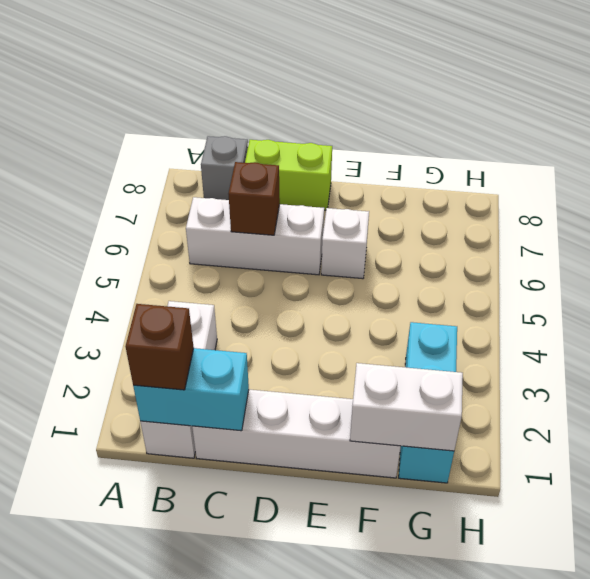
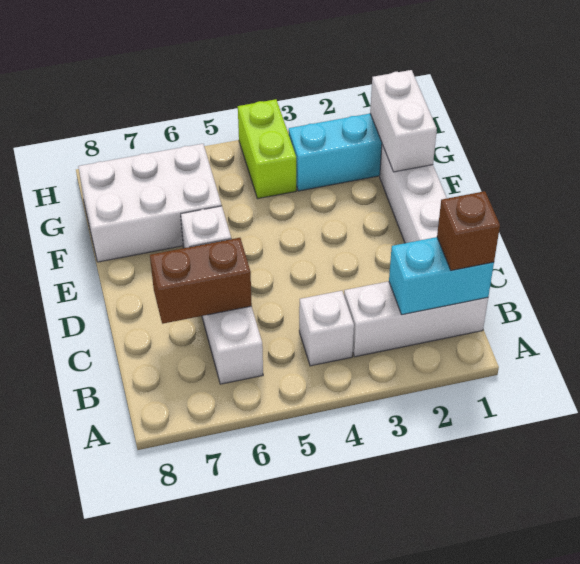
cyan 1x2 brick [133,348,249,431] -> cyan 1x2 brick turned to [389,237,494,315]
none -> white 1x1 brick [299,291,354,366]
grey 1x1 brick [201,136,248,200] -> none
brown 1x1 brick [229,162,280,235] -> brown 1x2 brick [150,238,252,324]
lime 1x2 brick [245,140,332,210] -> lime 1x2 brick moved to [238,99,296,199]
none -> white 2x3 brick [78,144,222,262]

